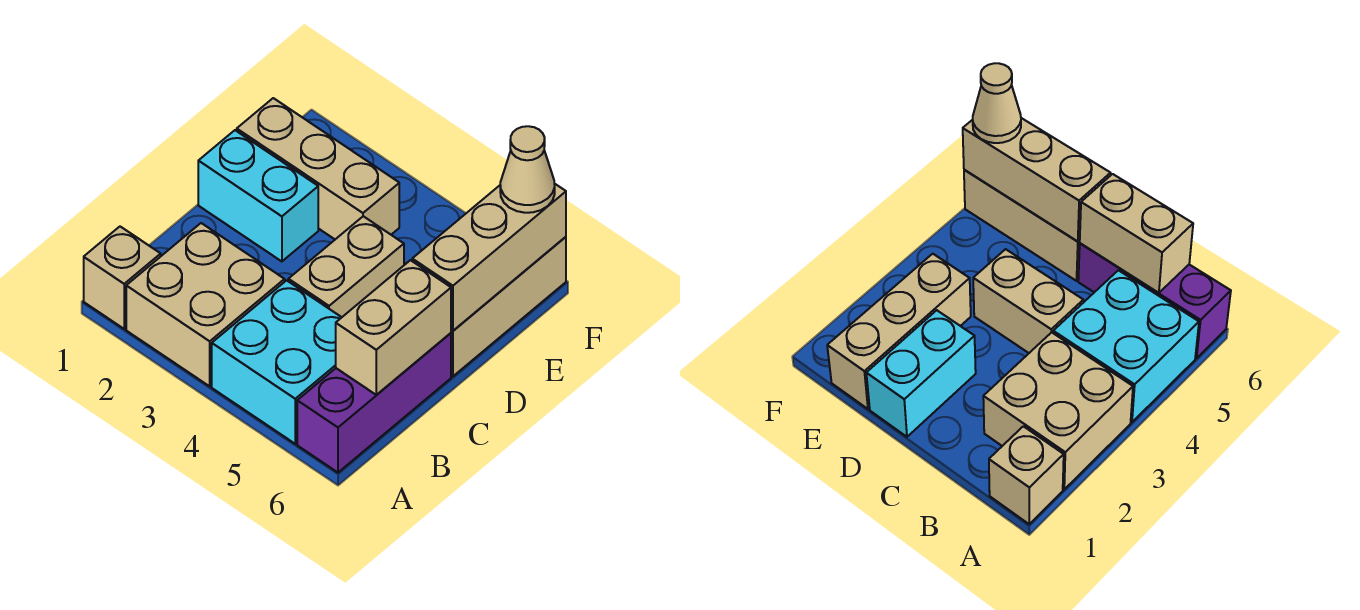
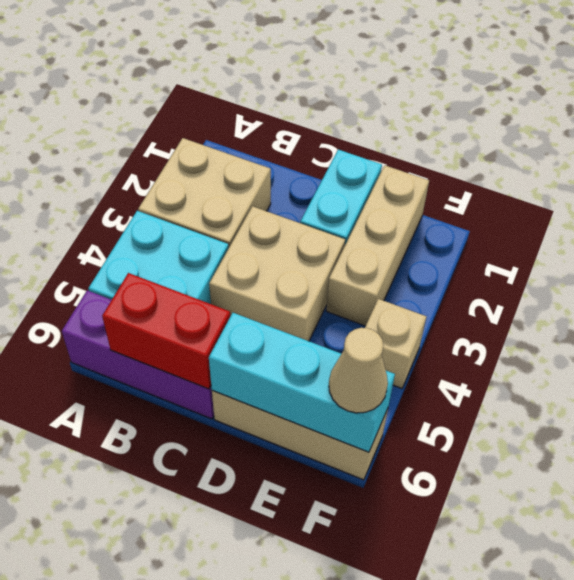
tan 1x1 brick [84,227,161,329] -> tan 1x1 brick moved to [365,299,426,388]
tan 1x2 brick [336,260,451,395] -> red 1x2 brick [102,273,230,389]
tan 1x2 brick [288,216,404,317] -> tan 2x2 brick [209,206,345,341]
tan 1x3 brick [412,183,566,331] -> cyan 1x3 brick [209,313,395,452]

